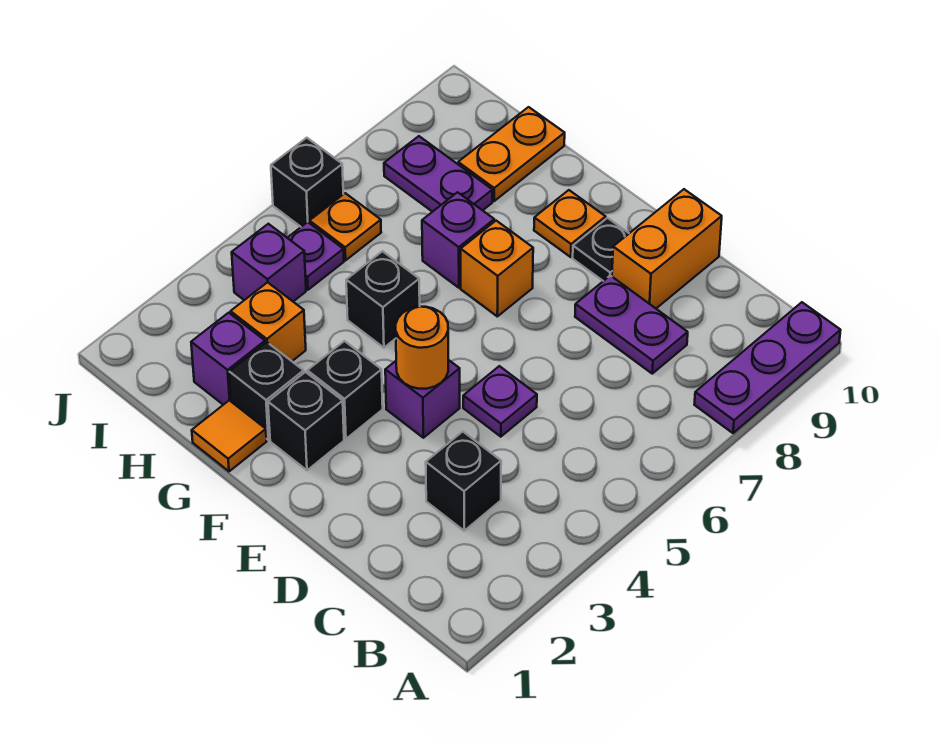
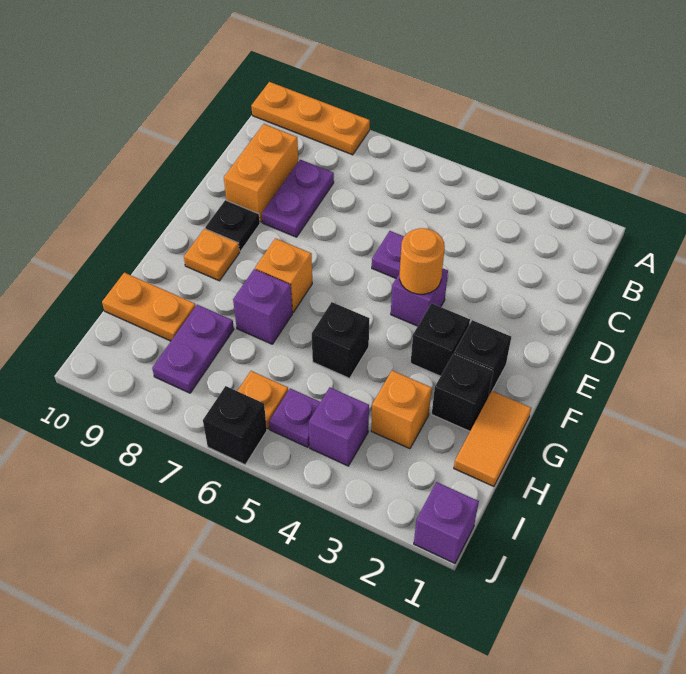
purple 1x3 plate [694,302,841,433] -> orange 1x3 plate [251,82,370,155]
black 1x1 brick [426,432,501,531] -> none
orange 1x2 brick [612,189,722,308] -> orange 1x2 brick turned to [224,124,298,222]
orange 1x1 tile [192,400,267,471] -> orange 1x2 tile [454,391,531,486]
purple 1x1 brick [191,313,265,405] -> purple 1x1 brick moved to [414,482,479,563]

